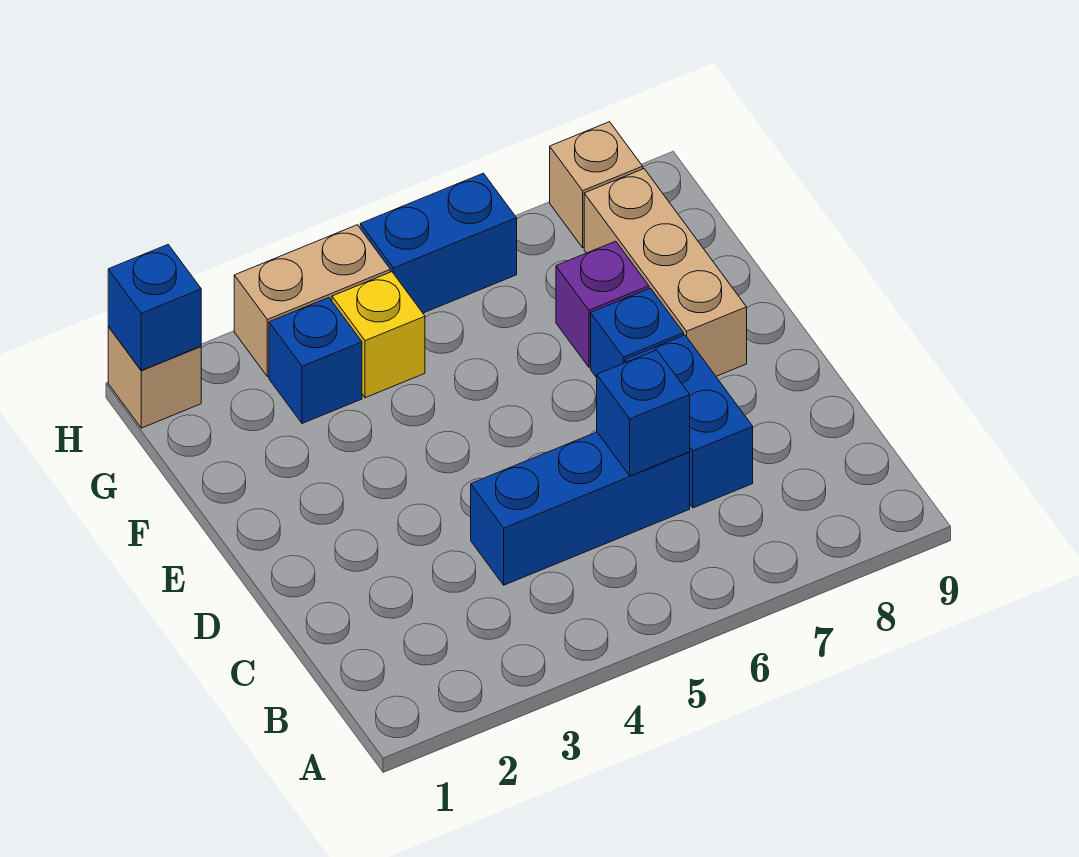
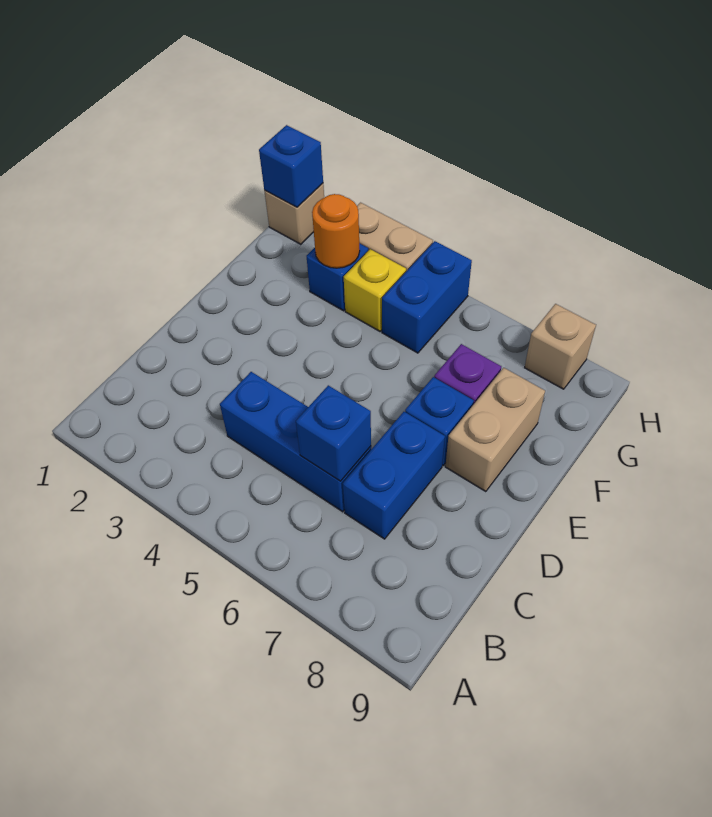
tan 1x3 brick [584,169,747,376] -> tan 1x2 brick [445,368,545,492]
none -> orange 1x1 round brick [312,194,360,268]
blue 1x2 brick [360,173,517,313] -> blue 1x2 brick turned to [382,241,472,353]

